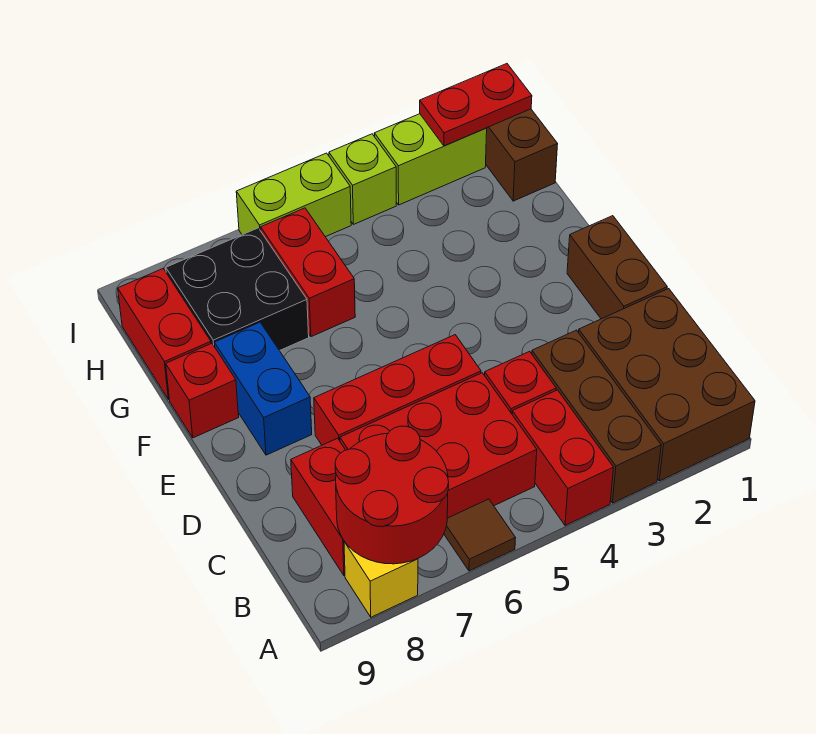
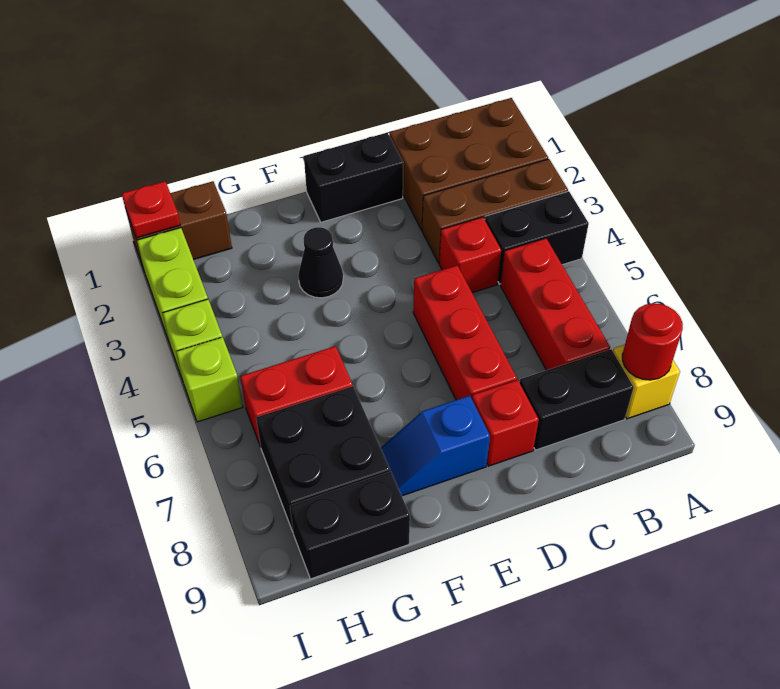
red 1x2 brick [512,390,614,526] -> black 1x2 brick [485,191,589,284]
brown 1x1 tile [444,499,515,571] -> none
red 2x2 round brick [335,426,449,564] -> red 1x1 round brick [622,303,683,380]
red 2x3 brick [340,373,537,518] -> red 1x3 brick [500,238,610,370]
red 1x2 brick [291,438,345,576] -> black 1x2 brick [520,349,634,450]
brown 1x2 brick [567,216,667,319] -> black 1x2 brick [304,133,403,222]
blue 1x2 brick [214,322,312,455] -> blue 1x2 slope [381,396,490,496]
none -> black 1x1 cone [298,227,343,298]
red 1x1 brick [166,343,239,438] -> red 1x1 brick moved to [472,380,539,466]
red 1x2 brick [118,269,211,399] -> black 1x2 brick [290,472,410,579]
red 1x2 plate [420,64,532,146] -> red 1x1 plate [122,181,180,238]
lime 1x2 brick [236,153,351,237] -> lime 1x1 brick [176,337,243,422]

